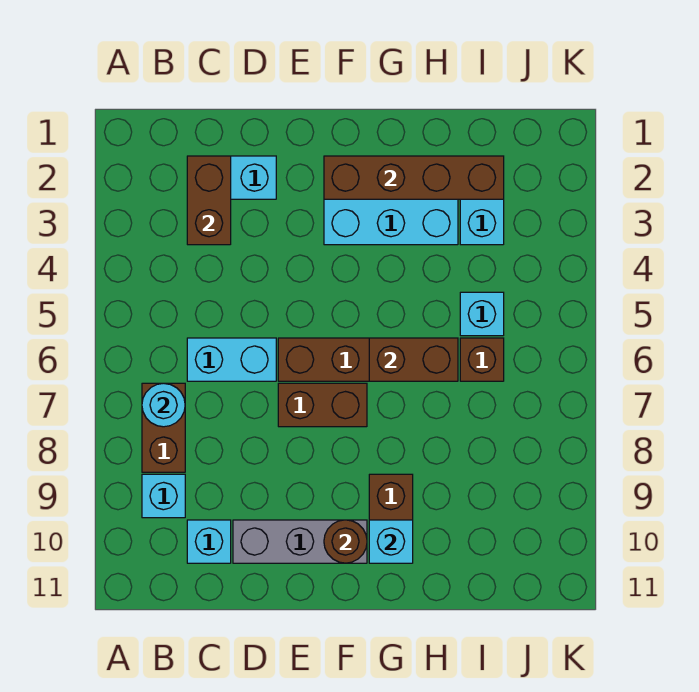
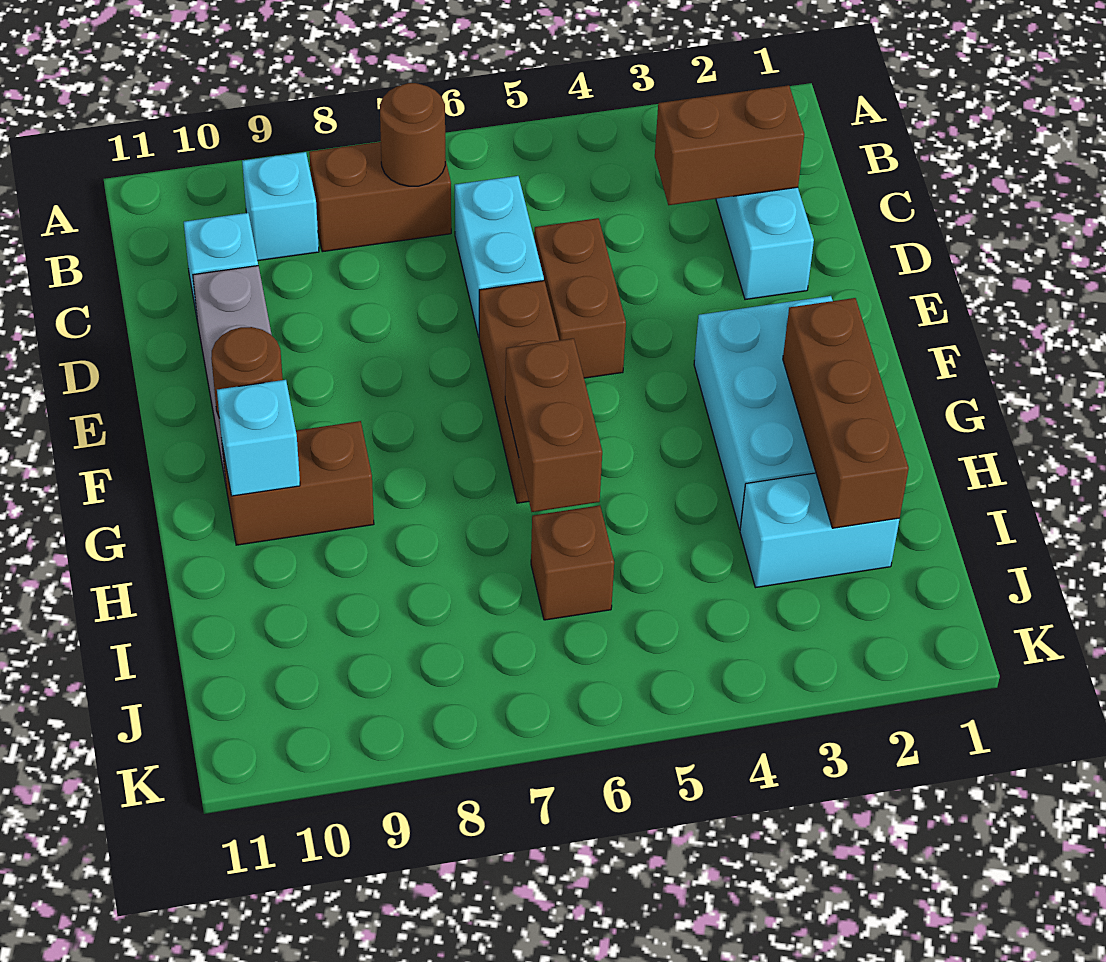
cyan 1x1 round brick [142,383,185,427] -> brown 1x1 round brick [380,83,445,186]
brown 1x2 brick [278,383,367,427] -> brown 1x2 brick moved to [534,218,626,378]
brown 1x4 brick [324,156,504,199] -> brown 1x3 brick [783,298,909,528]
cyan 1x1 brick [460,292,504,336] -> none

